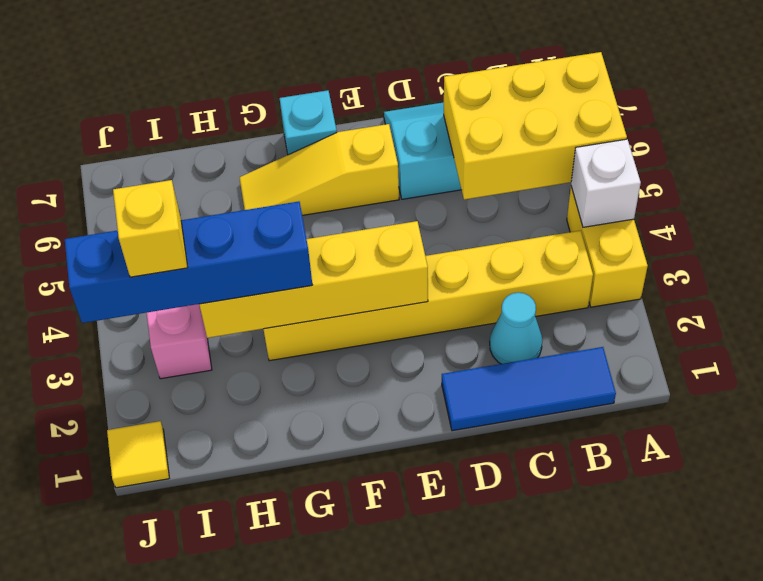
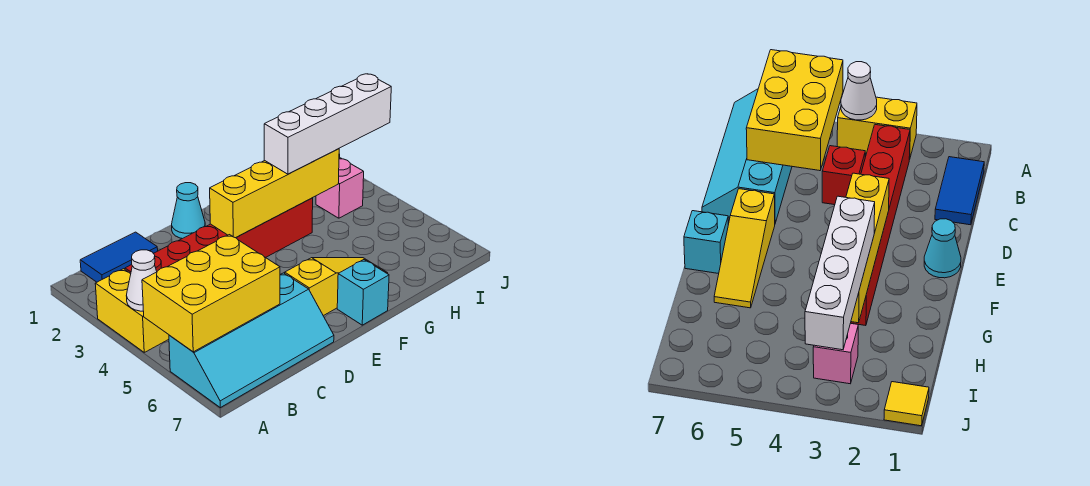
white 1x1 brick [571,139,641,227] -> white 1x1 cone [126,250,157,311]
blue 1x3 tile [442,347,616,431] -> blue 1x2 tile [80,232,158,282]
yellow 1x6 brick [263,231,593,361] -> red 1x6 brick [125,198,313,274]
cyan 1x1 cone [490,293,542,364] -> cyan 1x1 cone moved to [172,183,205,239]
none -> red 1x1 brick [822,146,865,205]
blue 1x4 brick [65,201,312,323] -> white 1x4 brick [264,74,391,174]
yellow 1x1 brick [113,180,188,277] -> none

